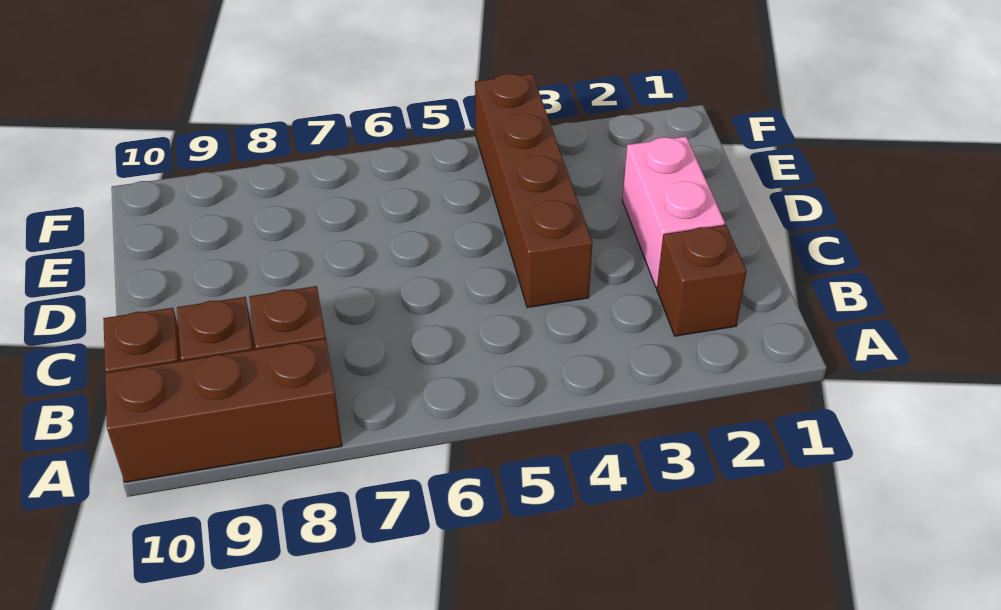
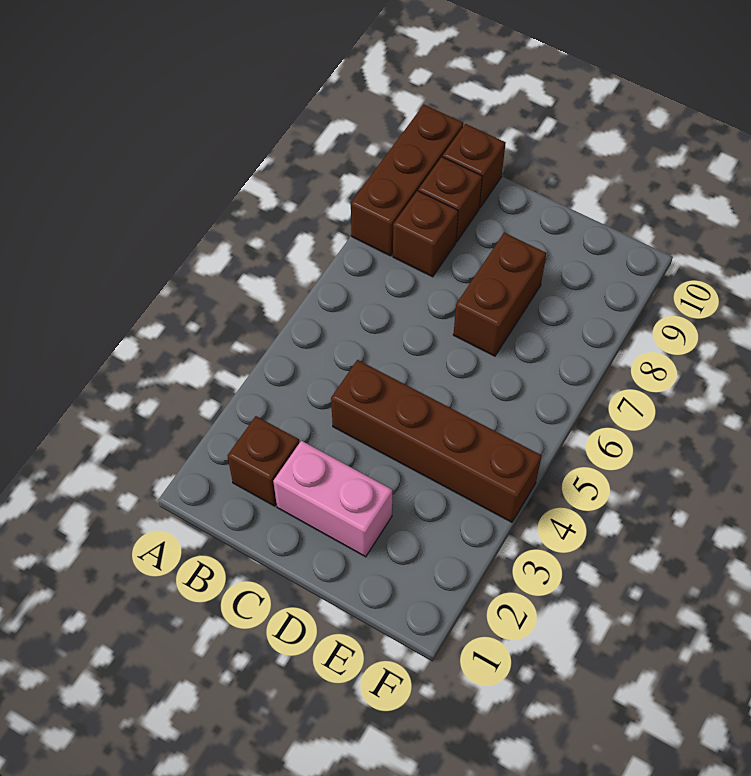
none -> brown 1x2 brick [453,232,546,356]

